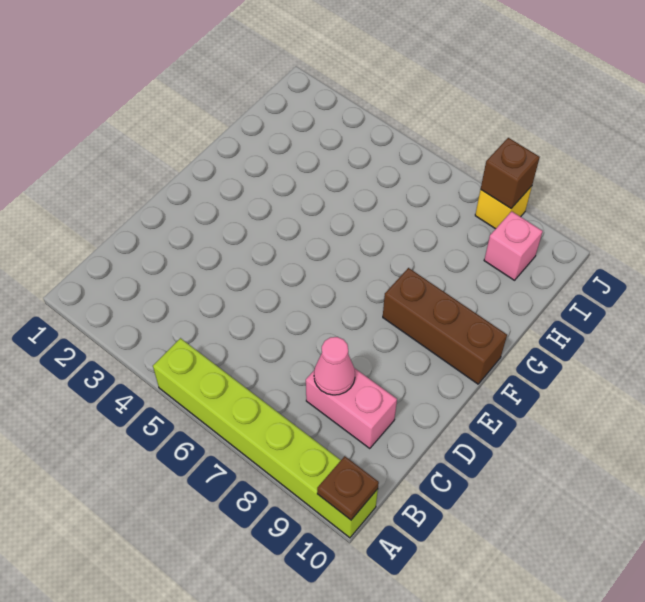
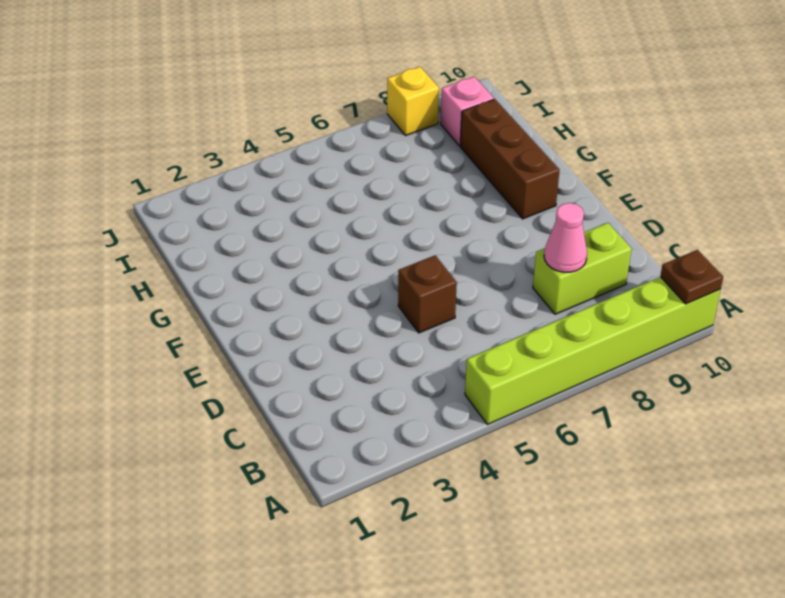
pink 1x2 brick [306,368,397,449] -> lime 1x2 brick [533,223,631,314]
brown 1x3 brick [383,268,507,384] -> brown 1x3 brick turned to [460,99,560,219]
brown 1x1 brick [481,138,540,208] -> brown 1x1 brick moved to [398,255,457,333]

